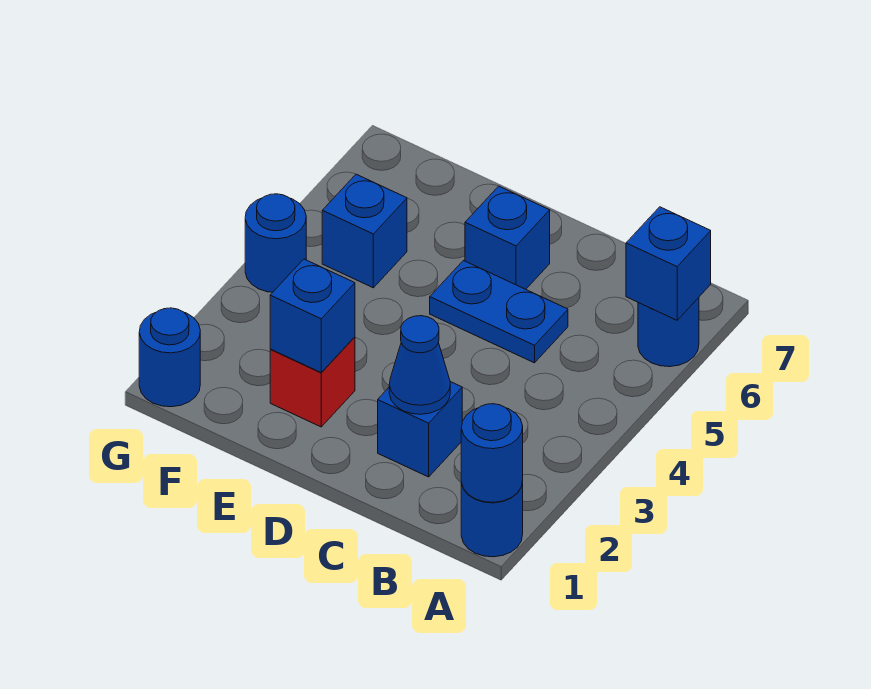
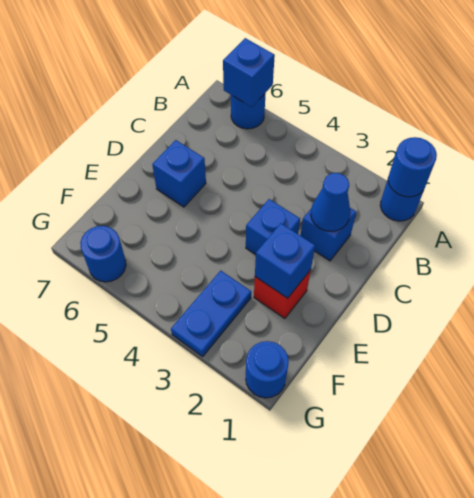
blue 1x2 plate [430,261,568,363] -> blue 1x2 plate moved to [171,271,251,357]
blue 1x1 brick [322,174,407,288] -> blue 1x1 brick moved to [246,199,300,255]
blue 1x1 round brick [245,194,306,292] -> blue 1x1 round brick moved to [80,226,126,282]

